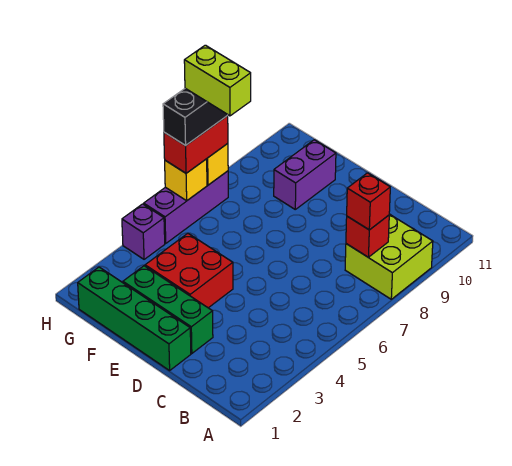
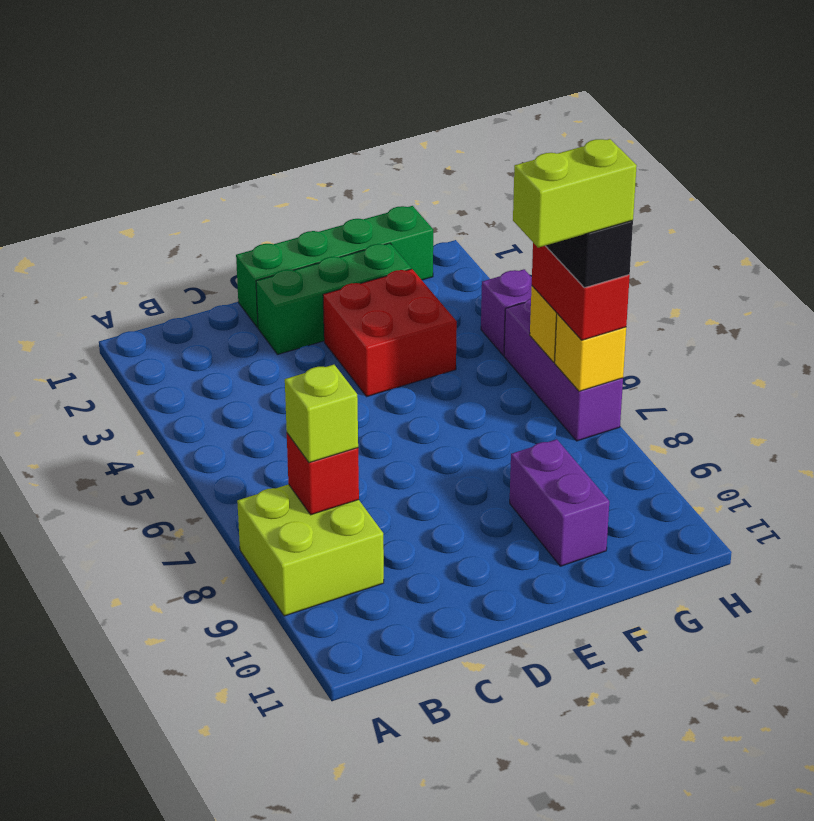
red 1x1 brick [347,173,390,230] -> lime 1x1 brick [285,365,358,463]

